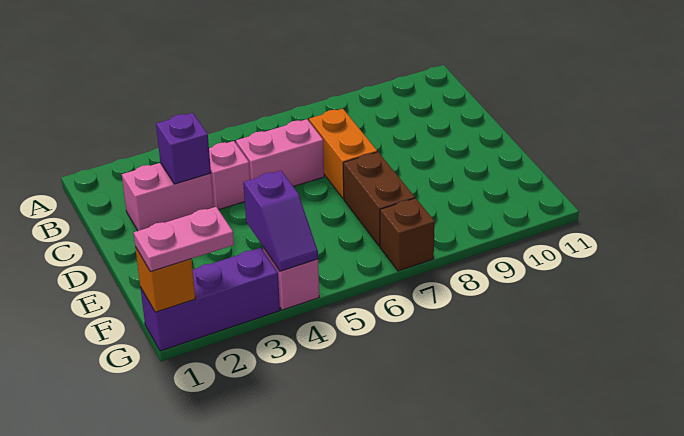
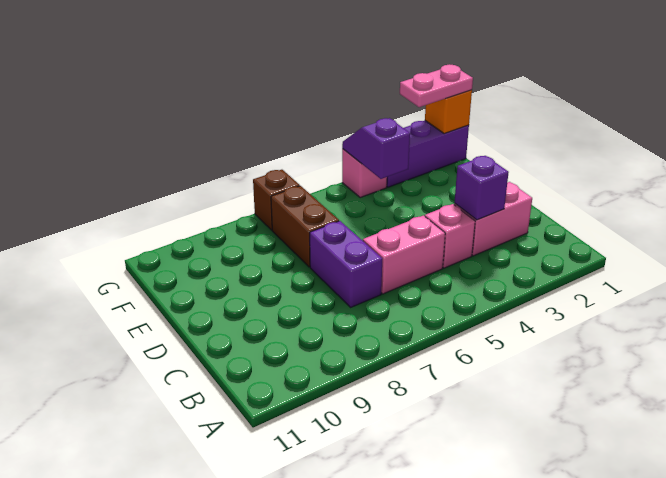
orange 1x2 brick [309,109,377,199] -> purple 1x2 brick [310,221,382,307]

